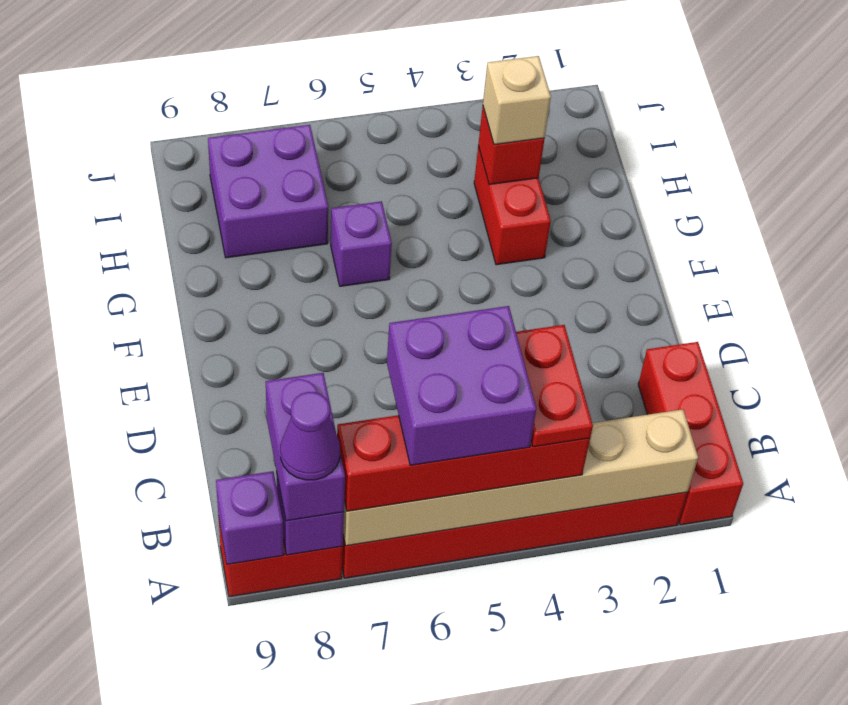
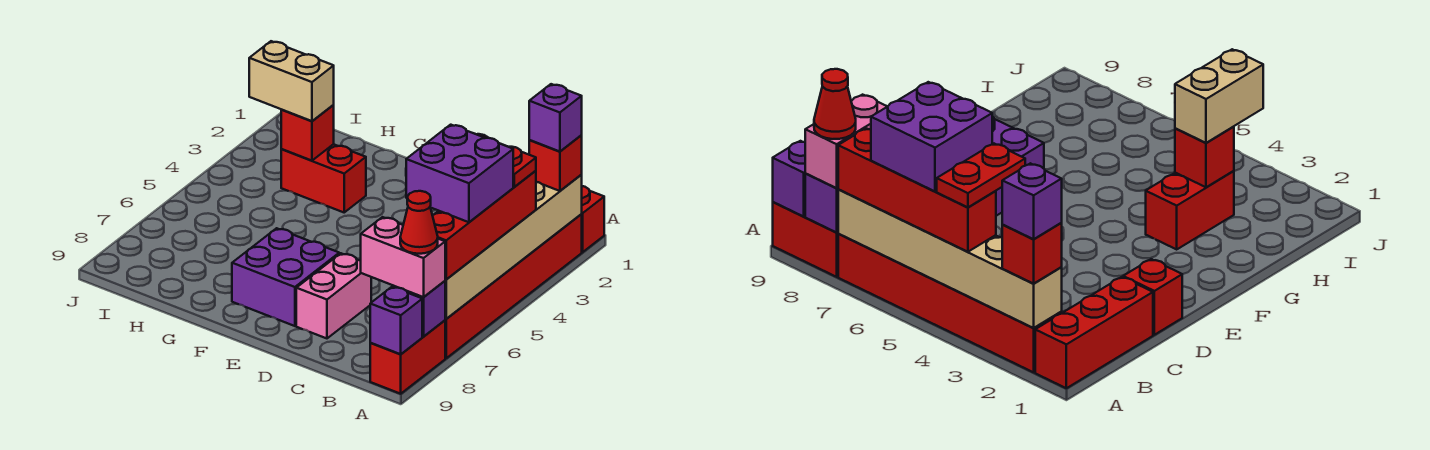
none -> red 1x1 brick [529,136,582,191]
purple 1x2 brick [266,373,345,521] -> pink 1x2 brick [361,217,445,297]
purple 1x1 cone [280,392,340,480] -> red 1x1 cone [400,191,438,254]
none -> red 1x1 brick [1123,259,1182,335]
none -> pink 1x2 brick [296,253,371,338]
purple 1x1 brick [331,201,392,286] -> purple 1x1 brick moved to [529,84,582,152]
tan 1x1 brick [483,56,551,145] -> tan 1x2 brick [249,41,334,121]
purple 2x2 brick [208,125,328,258] -> purple 2x2 brick moved to [232,228,339,326]

